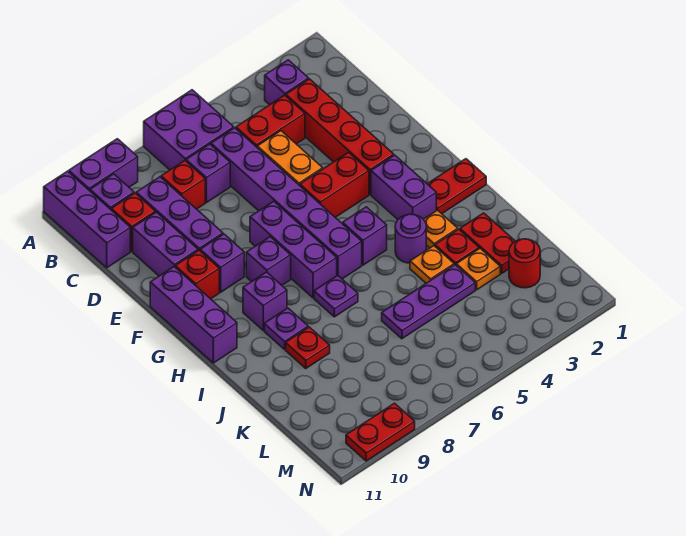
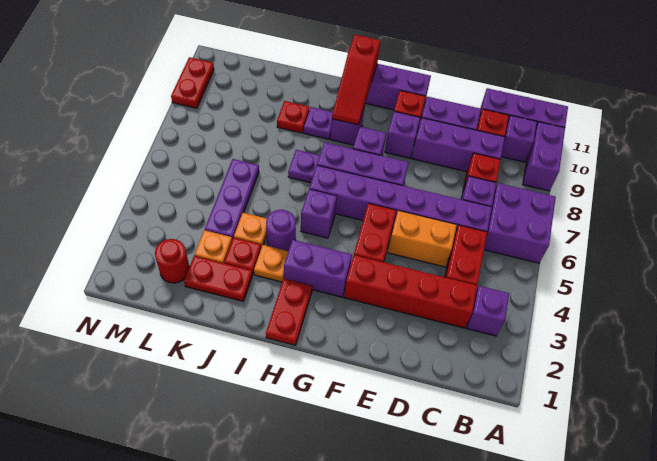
none -> red 1x3 slope [332,35,380,125]

